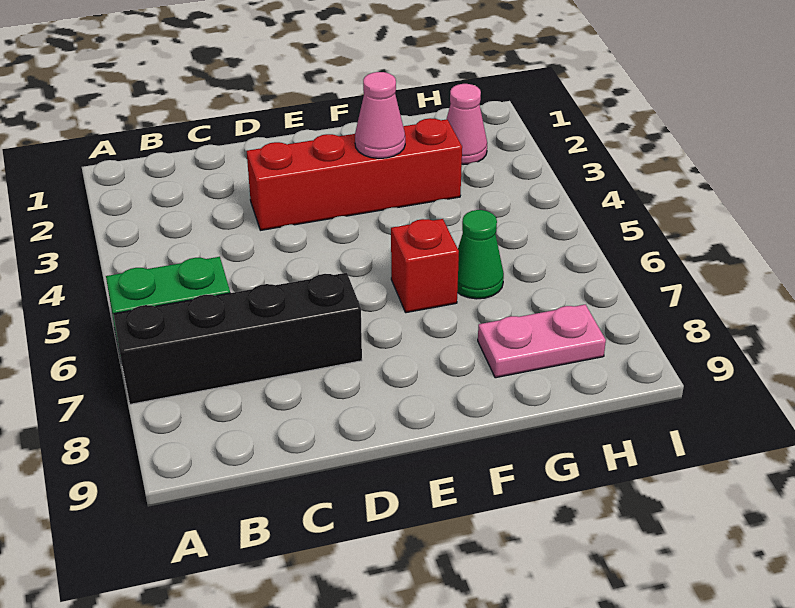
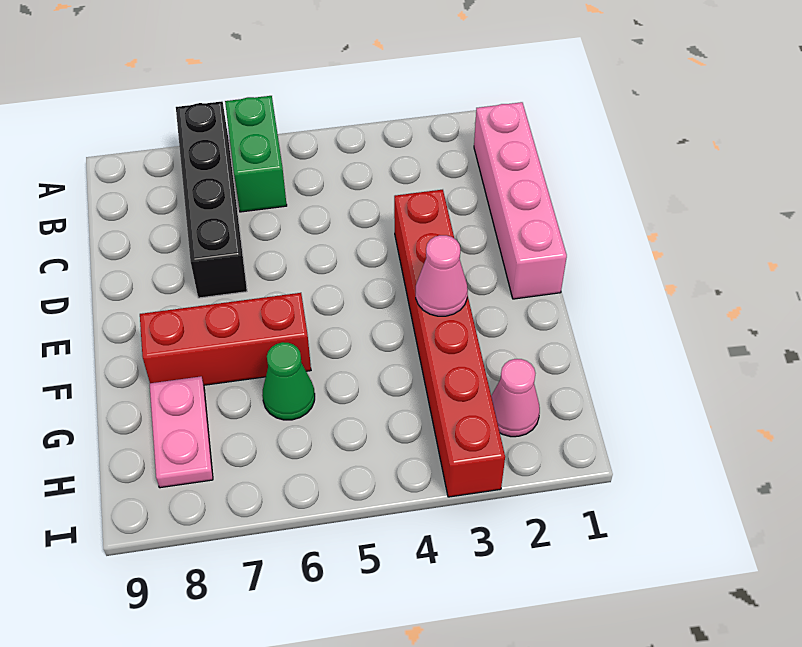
none -> pink 1x4 brick [474,102,567,299]
red 1x4 brick [247,118,462,230] -> red 1x6 brick [394,190,505,497]
red 1x1 brick [391,219,459,313] -> red 1x3 brick [140,293,311,385]

